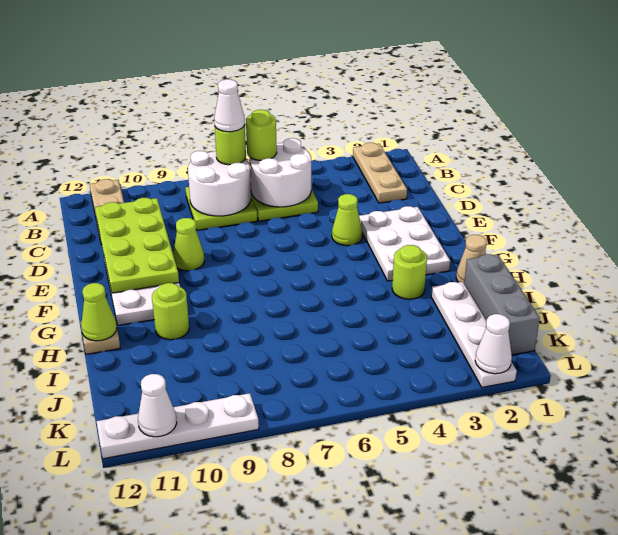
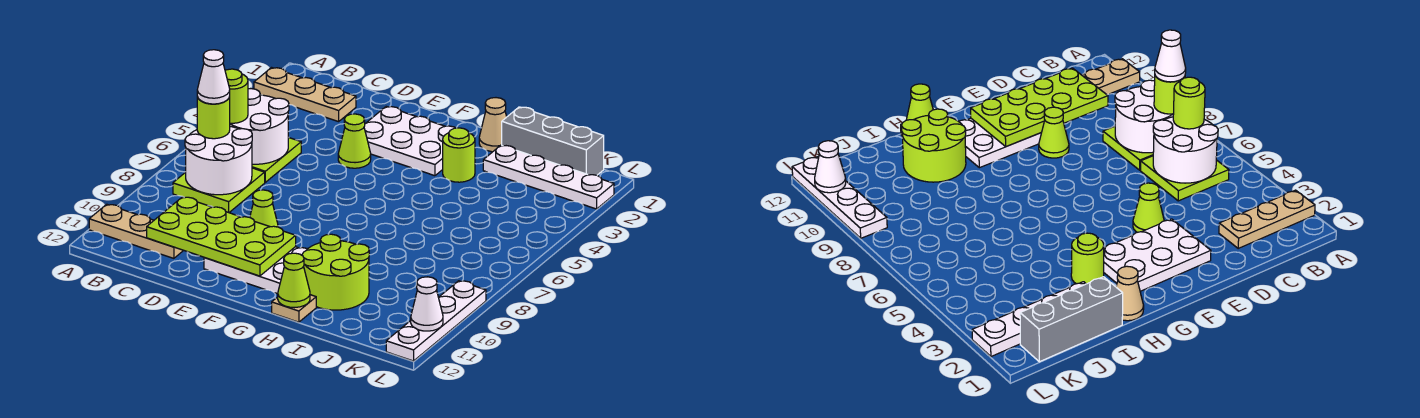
lime 1x1 round brick [152,283,189,340] -> lime 2x2 round brick [302,234,369,310]
white 1x1 cone [475,314,512,374] -> none

